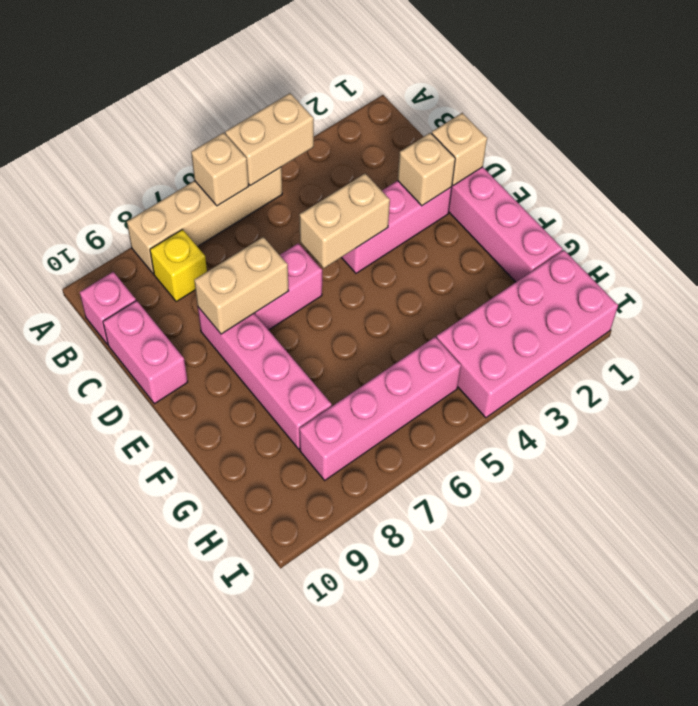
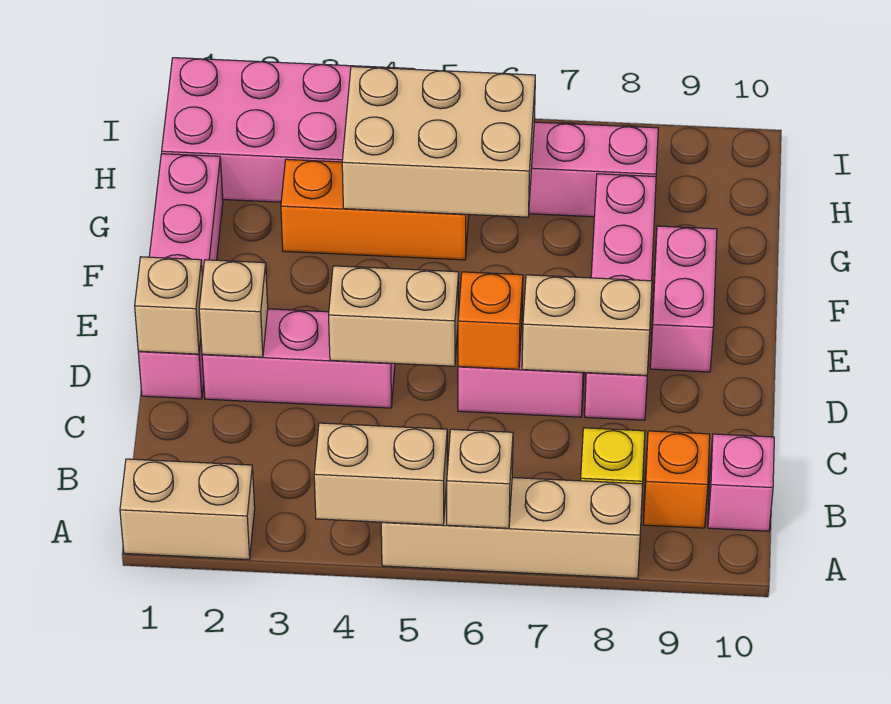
none -> tan 1x2 brick [120,459,255,560]
none -> orange 1x1 brick [643,431,710,528]
pink 1x2 brick [103,300,188,404] -> pink 1x2 brick moved to [650,226,717,372]
none -> orange 1x1 brick [458,272,523,369]
none -> orange 1x3 brick [281,159,469,260]
none -> tan 2x3 brick [342,67,535,217]

